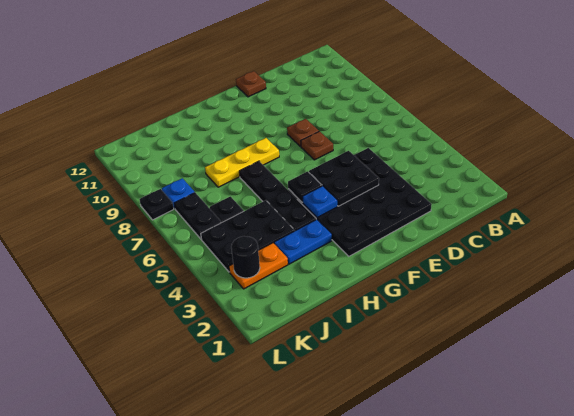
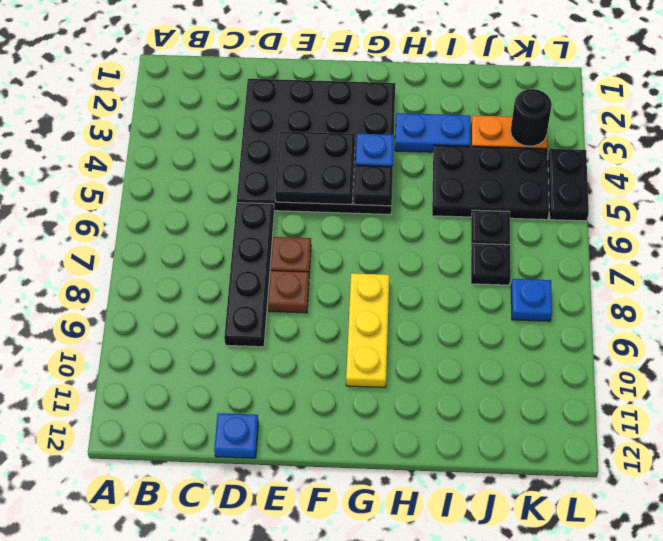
none -> blue 1x1 plate [214,413,258,458]
brown 1x1 plate [236,71,266,97] -> none
yellow 1x3 plate [205,138,279,187] -> yellow 1x3 plate turned to [346,273,389,387]
black 1x4 plate [239,161,316,231] -> black 1x4 plate moved to [224,203,274,347]
black 1x2 plate [174,193,222,239] -> black 1x2 plate moved to [548,149,589,221]
black 1x1 plate [140,189,174,220] -> black 1x1 plate moved to [471,243,511,285]

